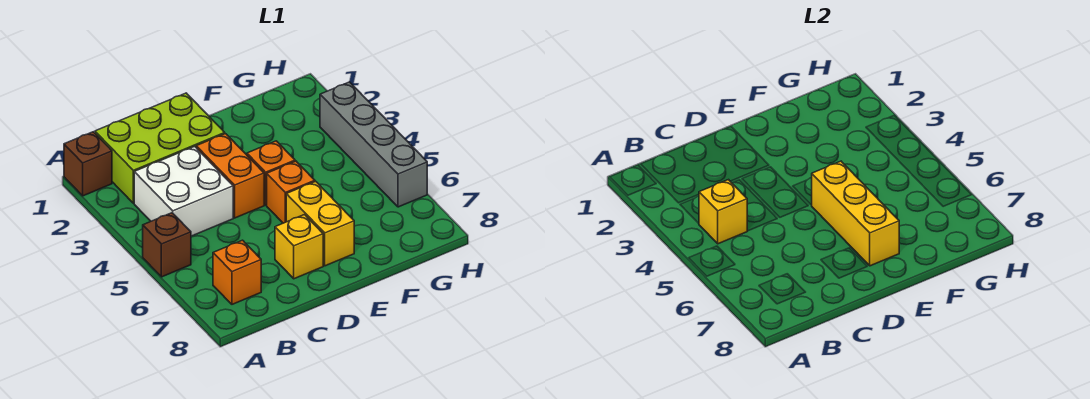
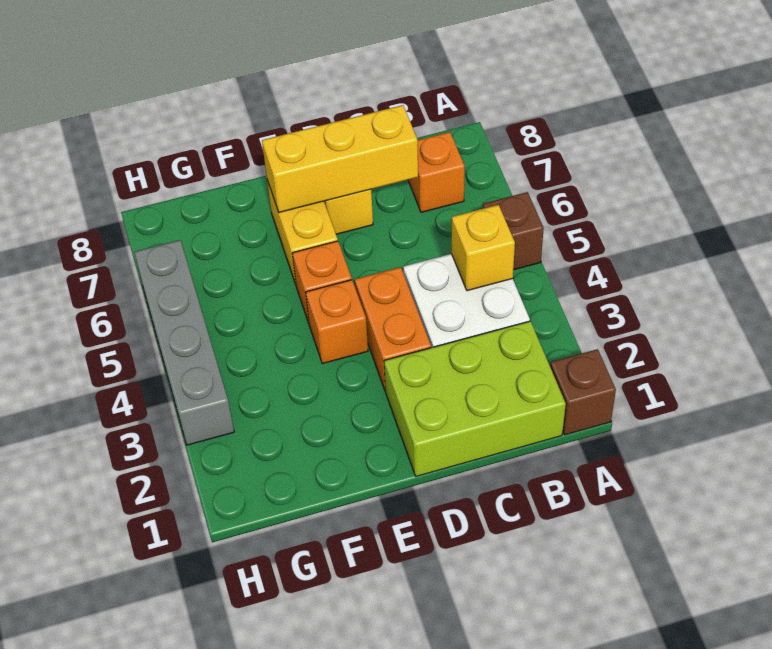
yellow 1x3 brick [811,161,899,266] -> yellow 1x3 brick turned to [262,105,418,212]

